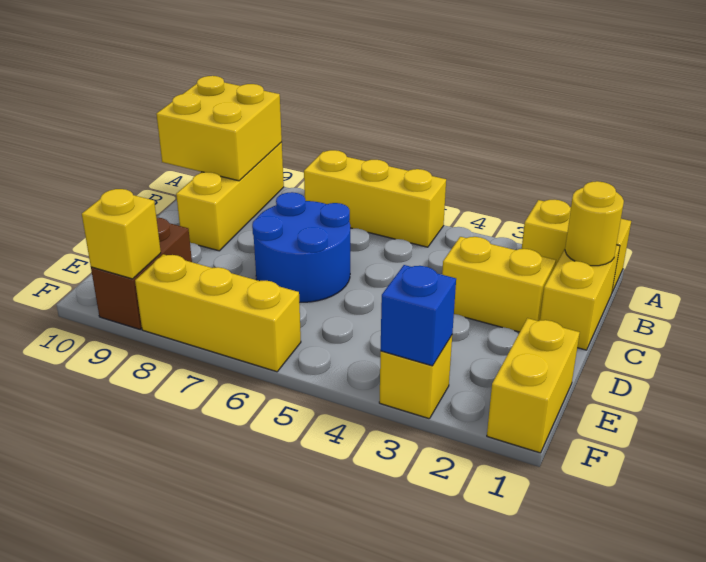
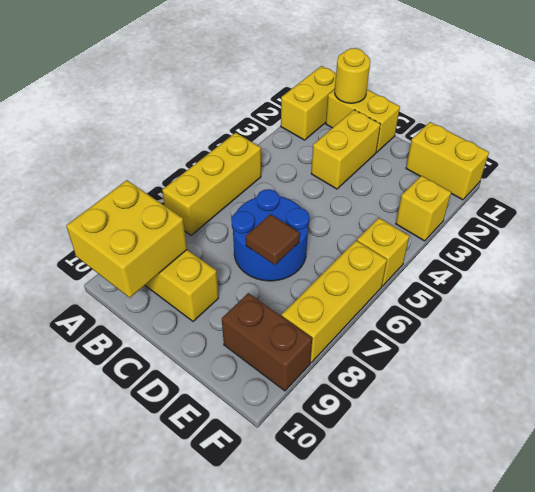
none -> brown 1x1 tile [246,214,300,265]
blue 1x1 brick [381,265,456,366] -> none
yellow 1x1 brick [82,189,161,279] -> yellow 1x1 brick moved to [357,218,409,286]

